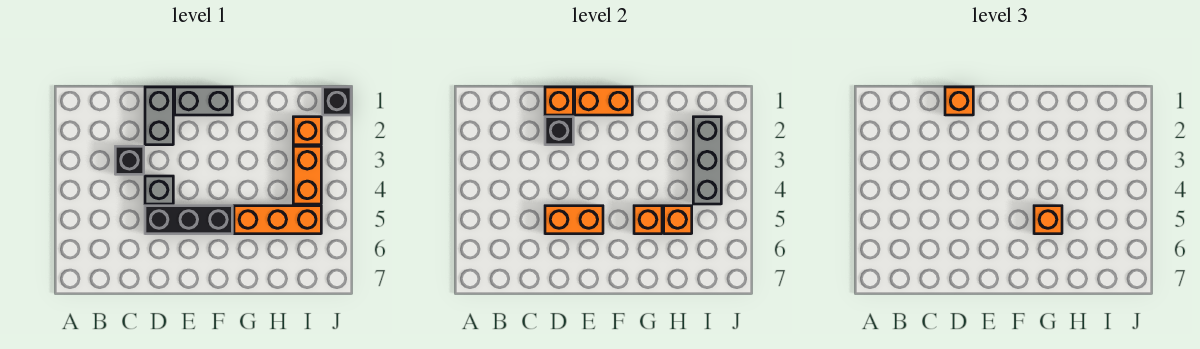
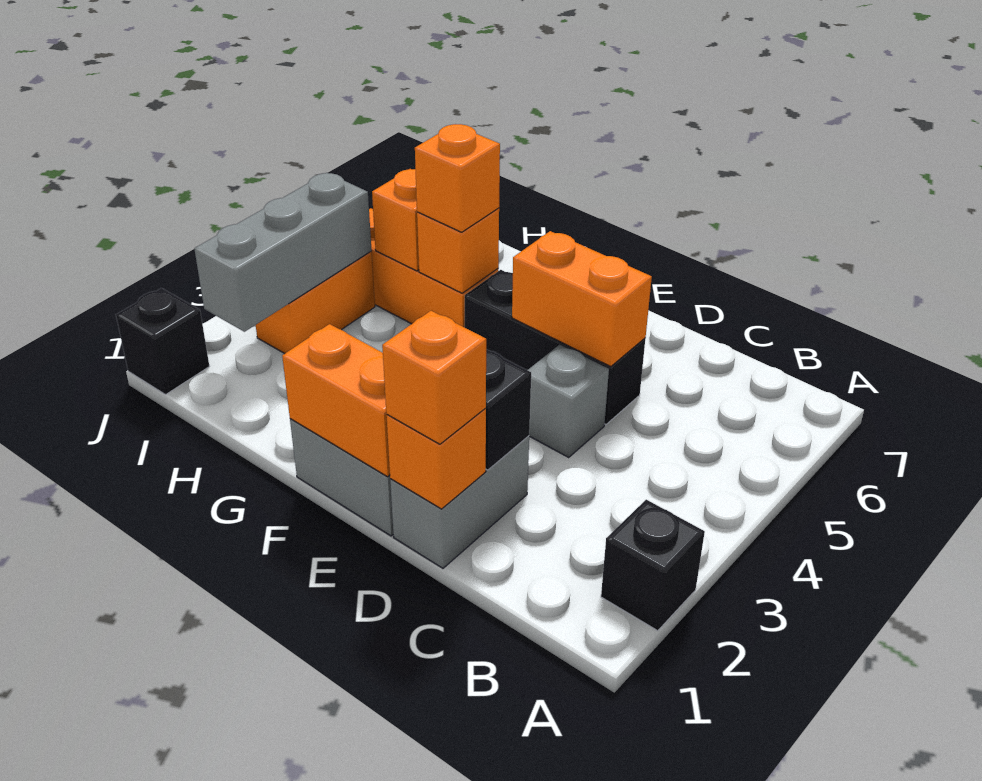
black 1x1 brick [115,146,144,174] -> black 1x1 brick moved to [601,500,705,631]
orange 1x1 brick [293,117,321,145] -> none

